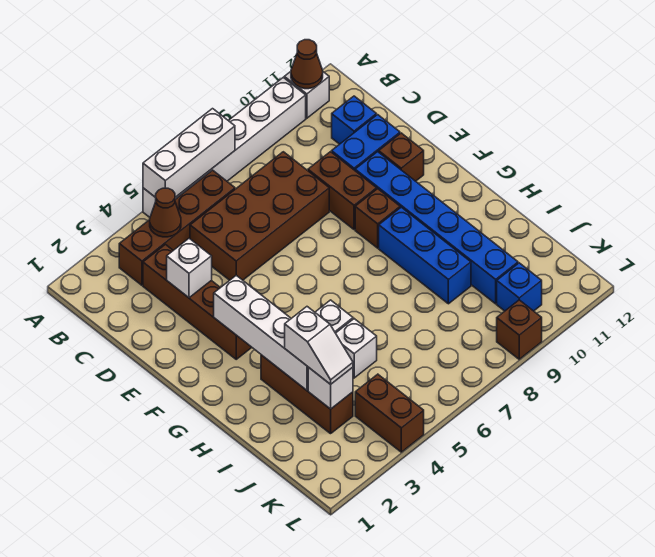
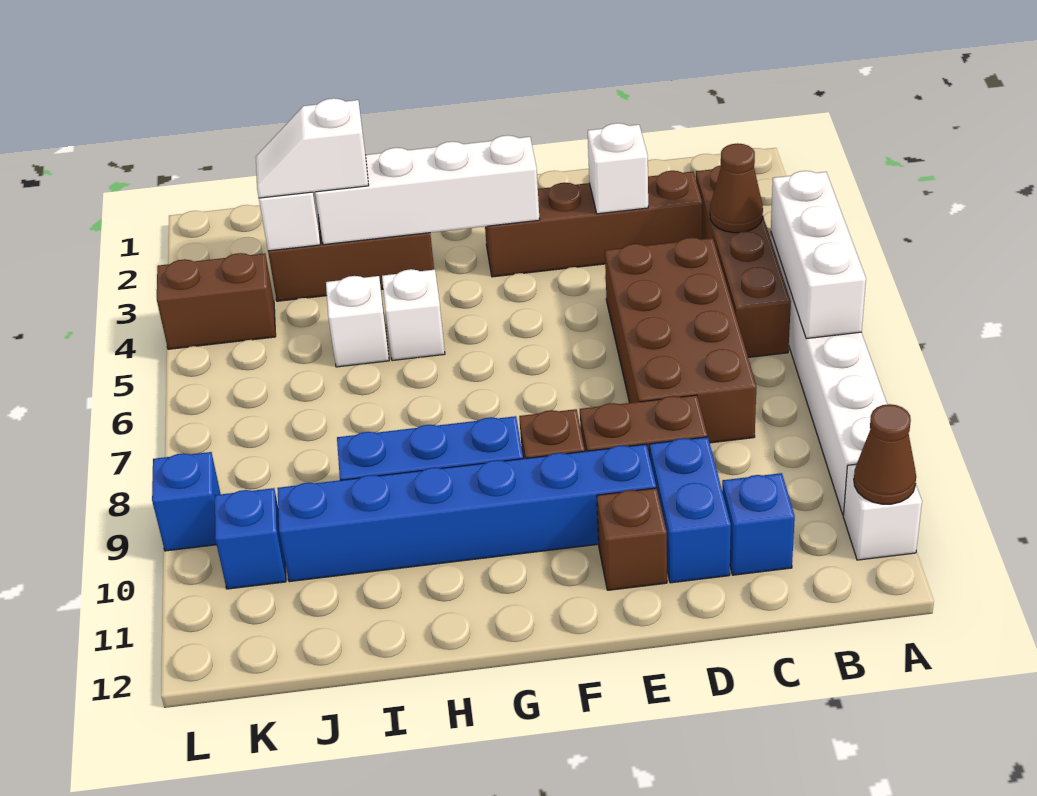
brown 1x1 brick [497,300,542,359] -> blue 1x1 brick [152,452,221,551]

